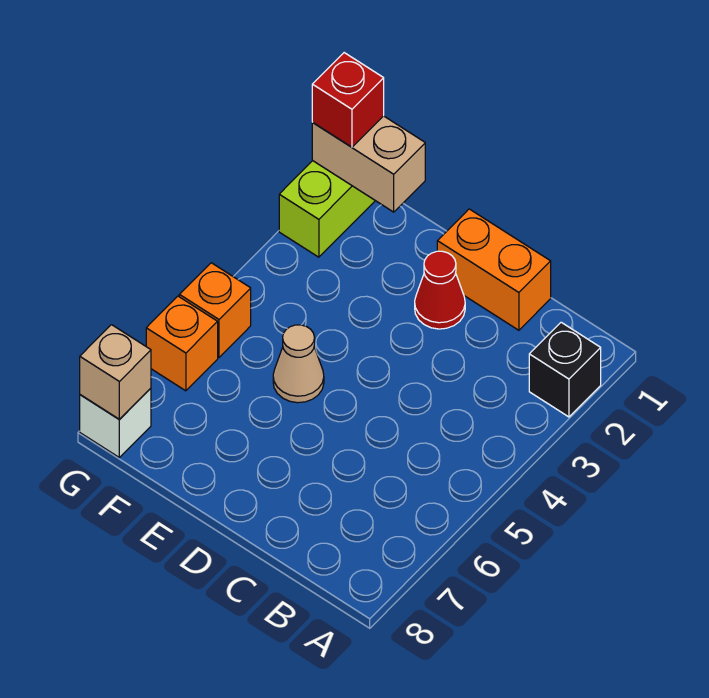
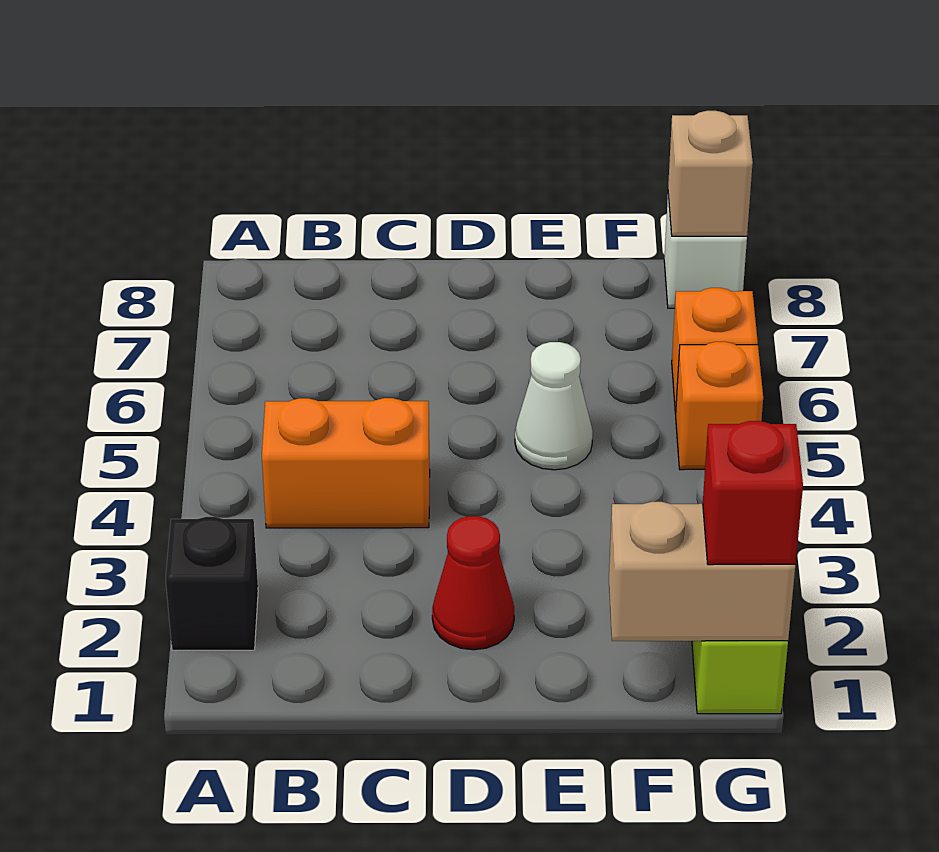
orange 1x2 brick [437,209,551,330] -> orange 1x2 brick moved to [262,398,430,528]
tan 1x1 cone [273,325,324,403] -> white 1x1 cone [515,342,593,470]

